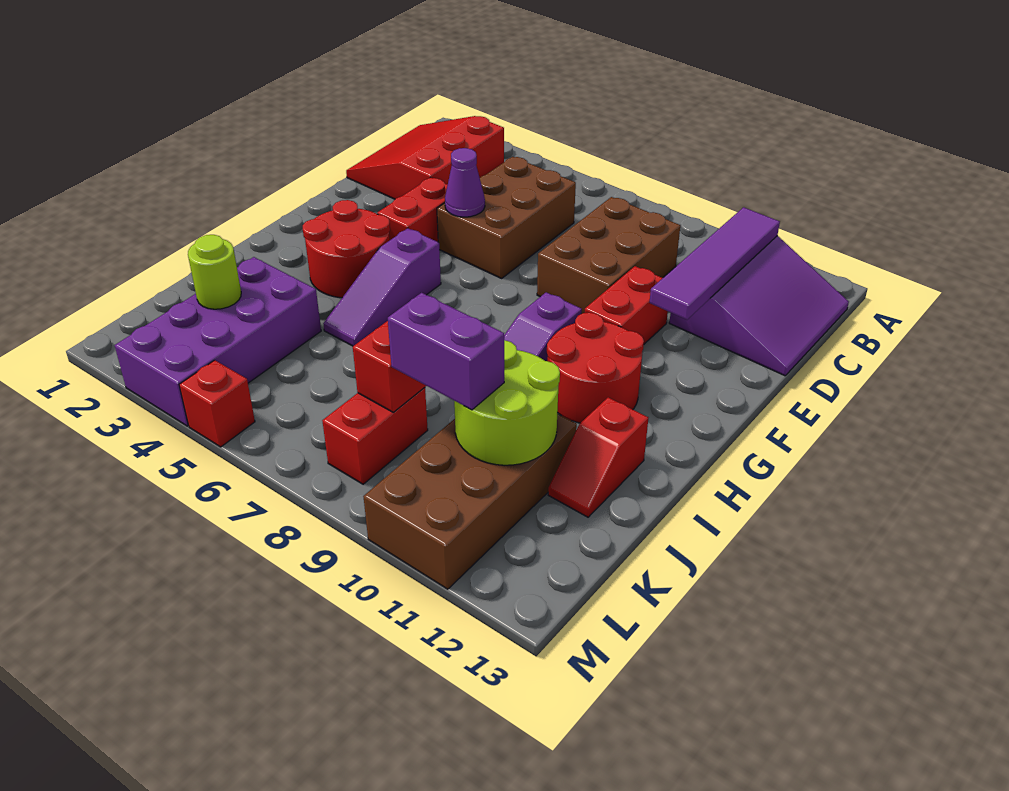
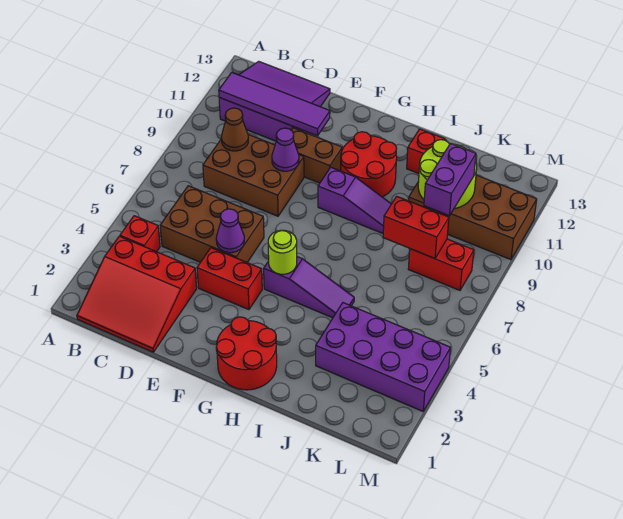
none -> brown 1x1 cone [221,108,248,151]
none -> purple 1x1 cone [272,128,299,171]
red 1x2 brick [585,266,668,344] -> brown 1x2 brick [291,128,342,183]
red 2x2 round brick [303,200,390,298] -> red 2x2 round brick moved to [216,317,277,390]
lime 1x1 round brick [188,235,241,309] -> lime 1x1 round brick moved to [268,230,297,274]
red 1x1 brick [179,360,255,447] -> red 1x1 brick moved to [120,216,160,252]

